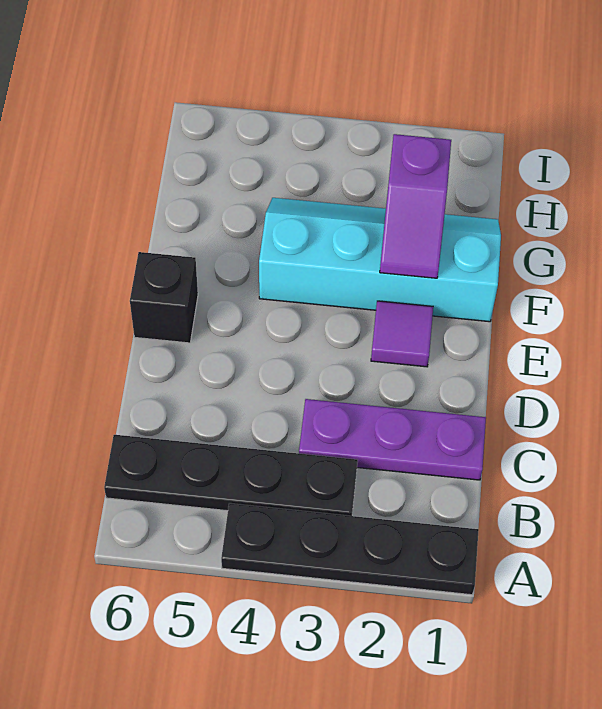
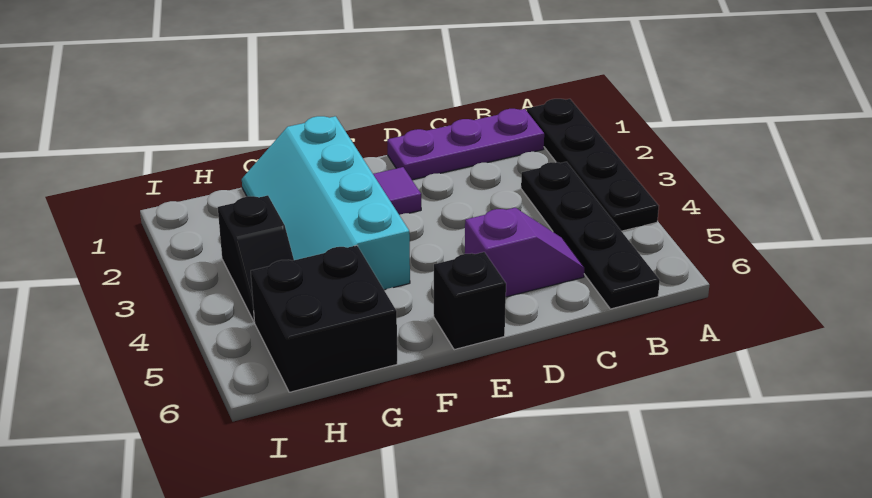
purple 1x3 plate [299,399,486,480] -> purple 1x3 plate turned to [387,109,544,180]
purple 1x2 slope [380,134,451,278] -> purple 1x2 slope moved to [465,208,584,297]
none -> black 2x2 brick [251,245,397,392]
none -> black 1x2 slope [218,195,294,321]

